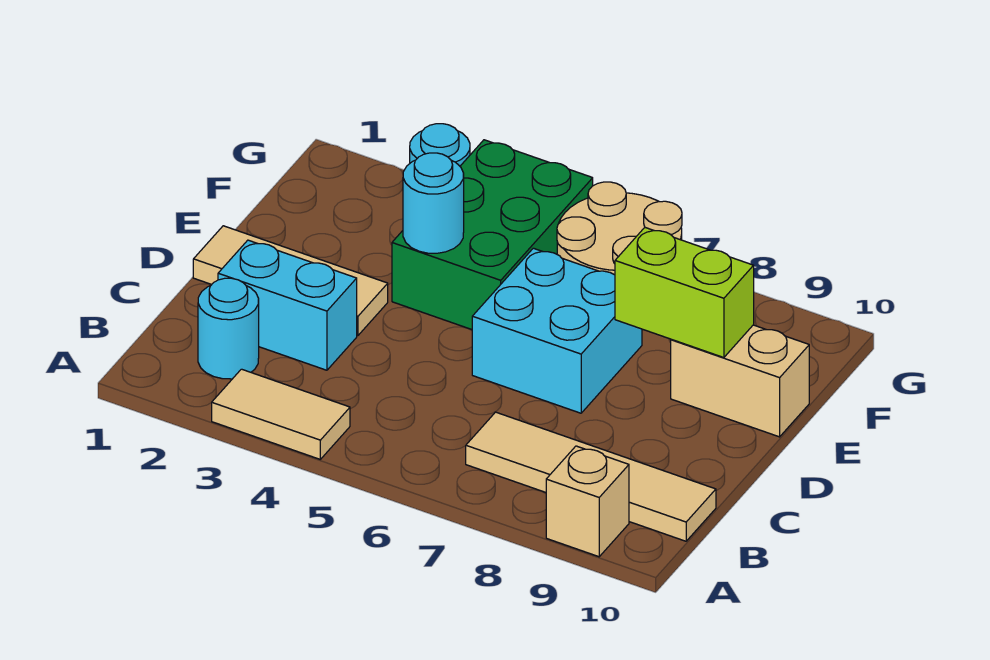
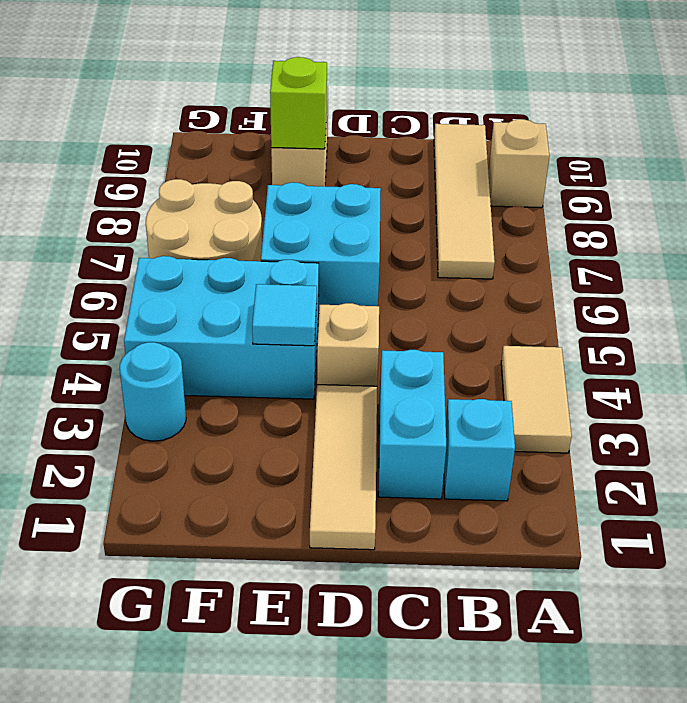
cyan 1x1 round brick [198,278,259,379] -> cyan 1x1 brick [444,399,515,501]
none -> tan 1x1 brick [317,303,379,386]
green 2x3 brick [392,140,593,330] -> cyan 2x3 brick [124,256,319,399]
cyan 1x1 round brick [403,153,464,253] -> cyan 1x1 tile [252,284,317,346]
lime 1x2 brick [615,228,754,358] -> lime 1x1 brick [270,57,327,149]

